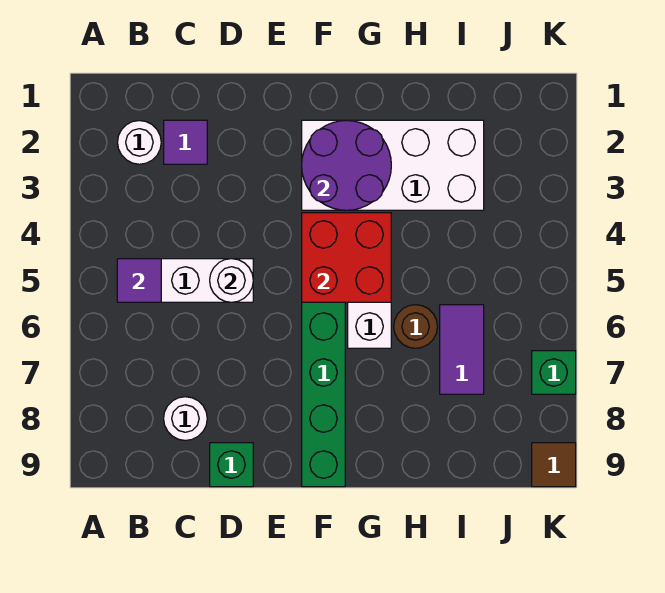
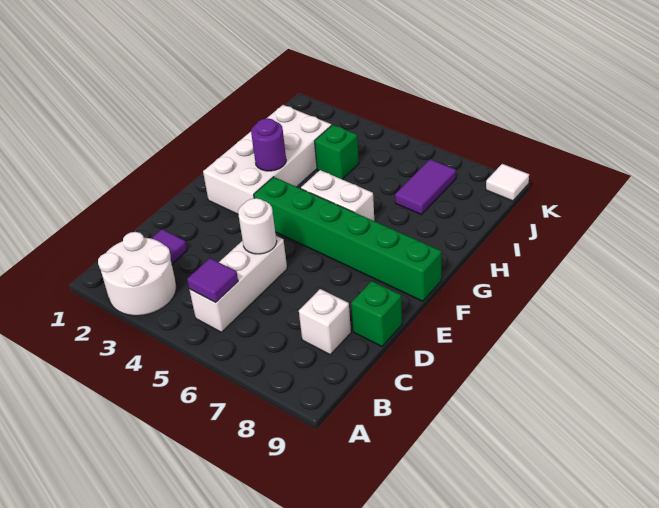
white 1x1 round brick [118,121,161,164] -> white 2x2 round brick [98,232,176,316]
white 1x1 round brick [164,397,207,440] -> white 1x1 brick [299,289,351,354]
purple 2x2 round brick [302,121,391,210] -> purple 1x1 round brick [251,118,286,171]
red 2x2 brick [302,213,391,302] -> none
brown 1x1 round brick [394,305,437,348] -> none
purple 1x2 tile [440,305,484,394] -> purple 1x2 tile turned to [395,159,456,215]
green 1x1 brick [532,351,576,394] -> green 1x1 brick moved to [315,125,359,179]
brown 1x1 tile [532,443,576,487] -> white 1x1 tile [486,164,529,201]

